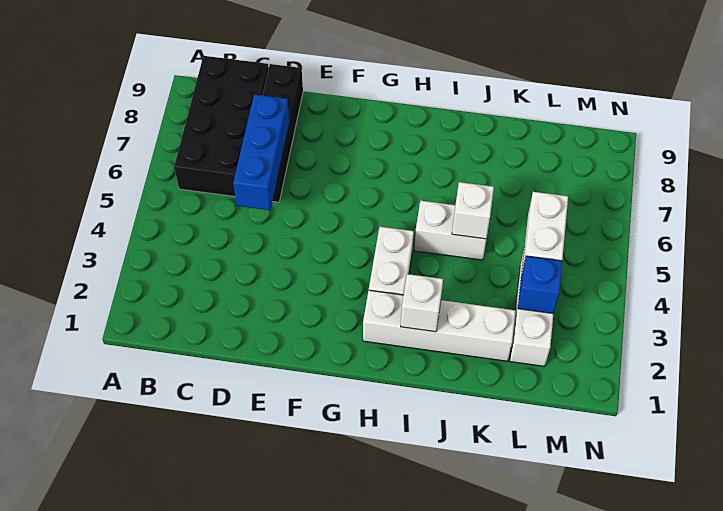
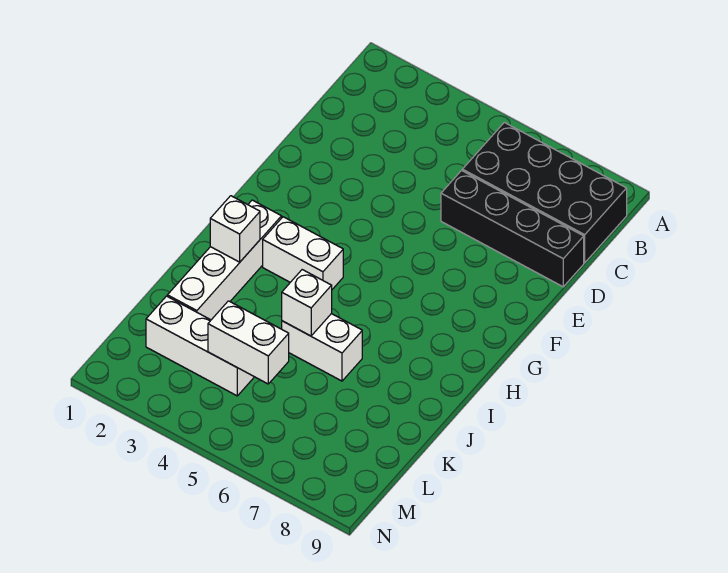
blue 1x3 brick [233,95,289,210] -> none
white 1x2 brick [414,201,486,260] -> white 1x2 brick turned to [282,314,362,381]
blue 1x1 brick [518,256,562,314] -> none

